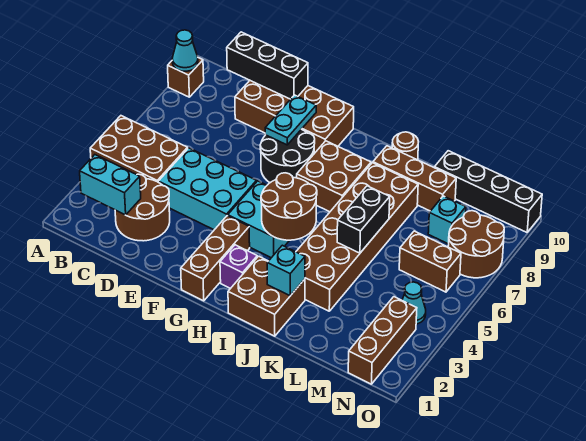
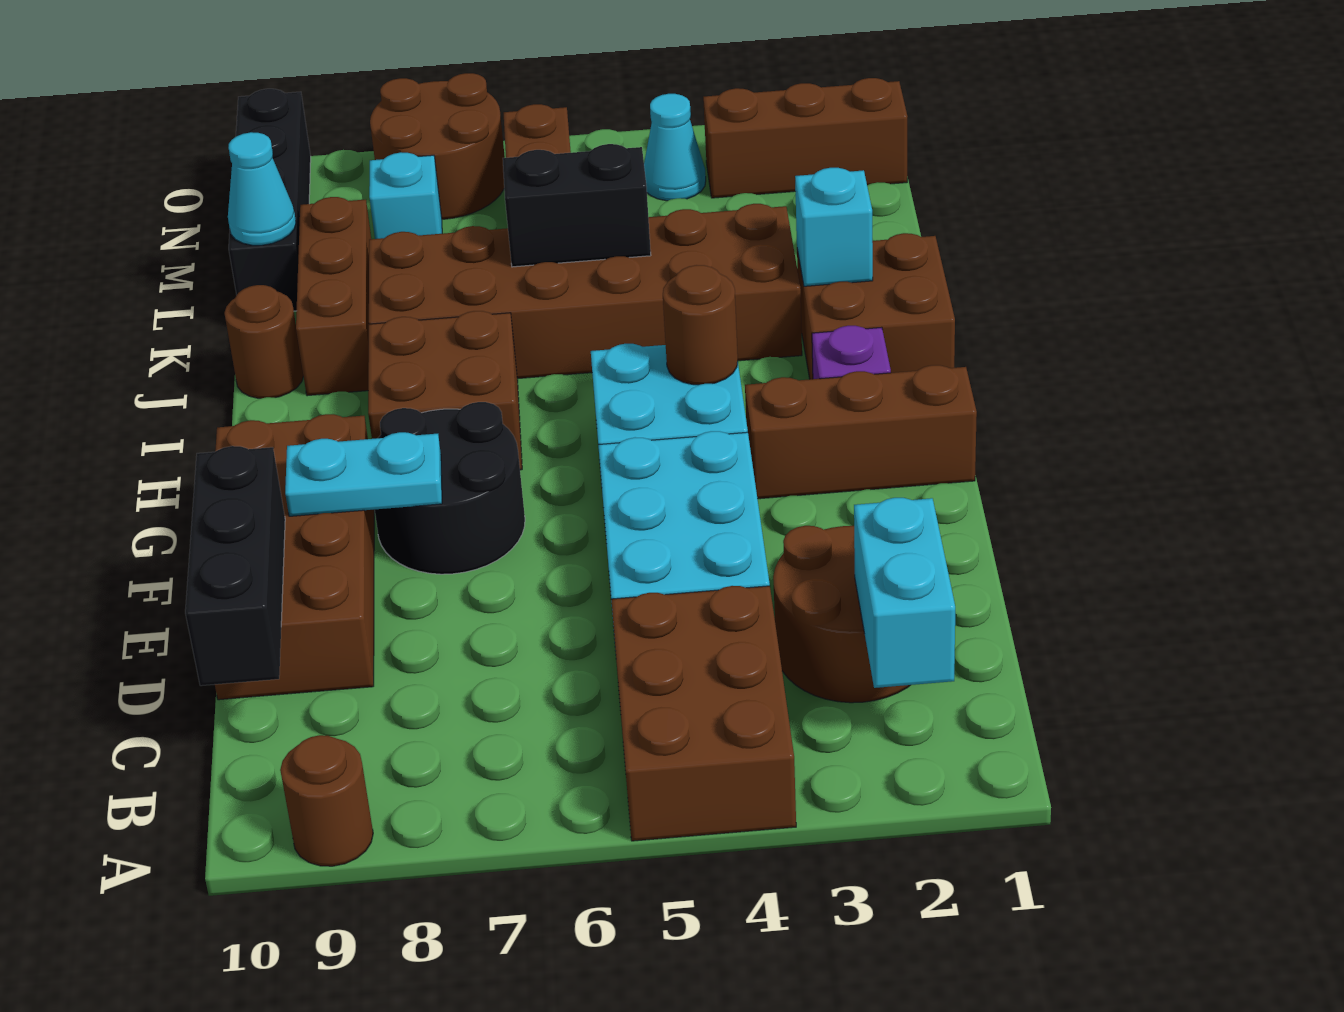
brown 1x1 brick [168,58,204,97] -> brown 1x1 round brick [280,735,373,866]
cyan 1x1 cone [172,30,198,71] -> cyan 1x1 cone moved to [228,132,296,245]
brown 2x2 round brick [261,173,317,240] -> brown 1x1 round brick [663,265,738,385]

